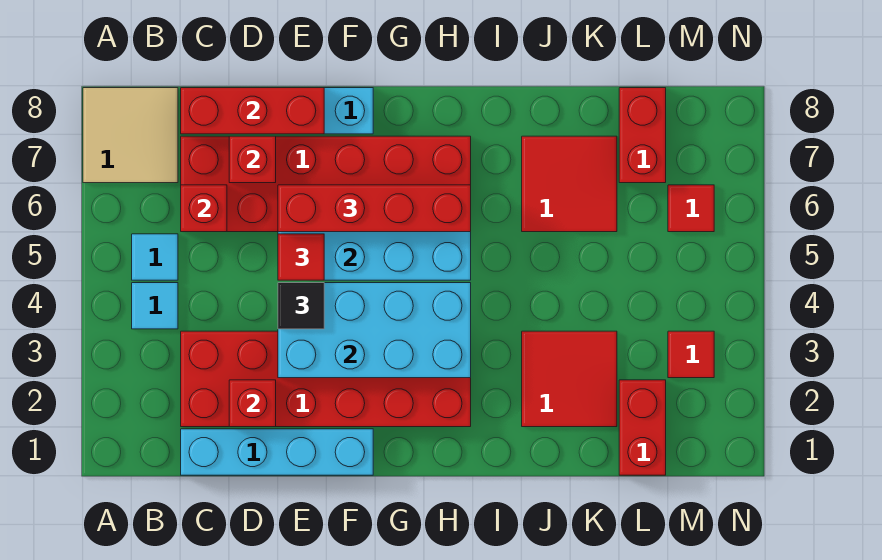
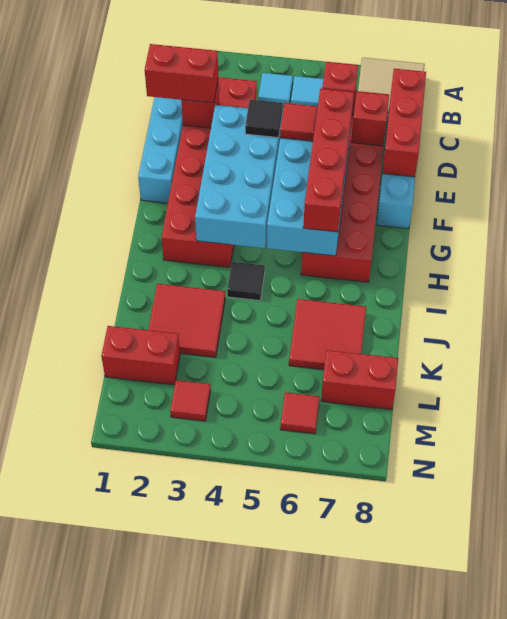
none -> red 1x2 brick [145,44,218,103]
none -> black 1x1 tile [227,262,265,300]

